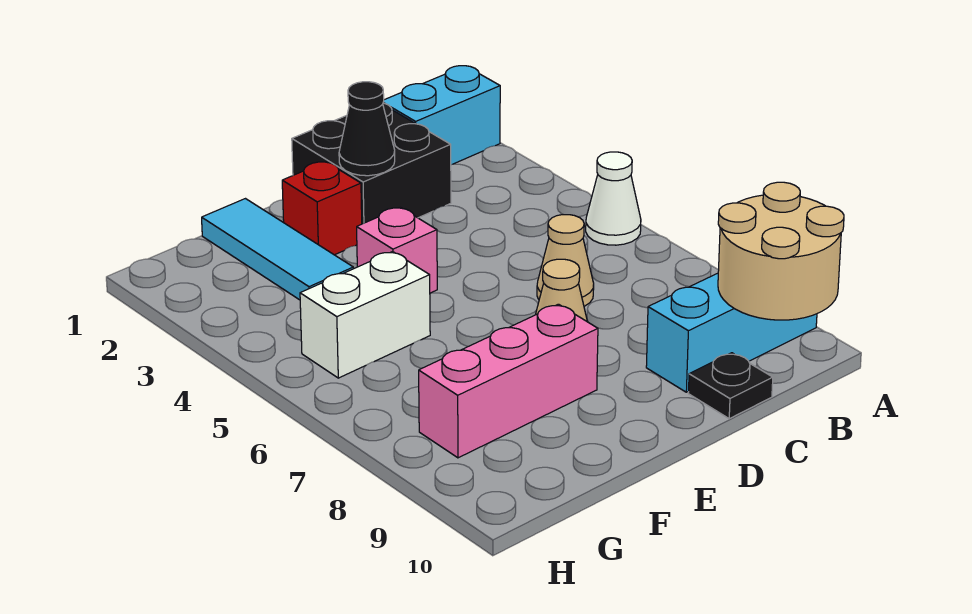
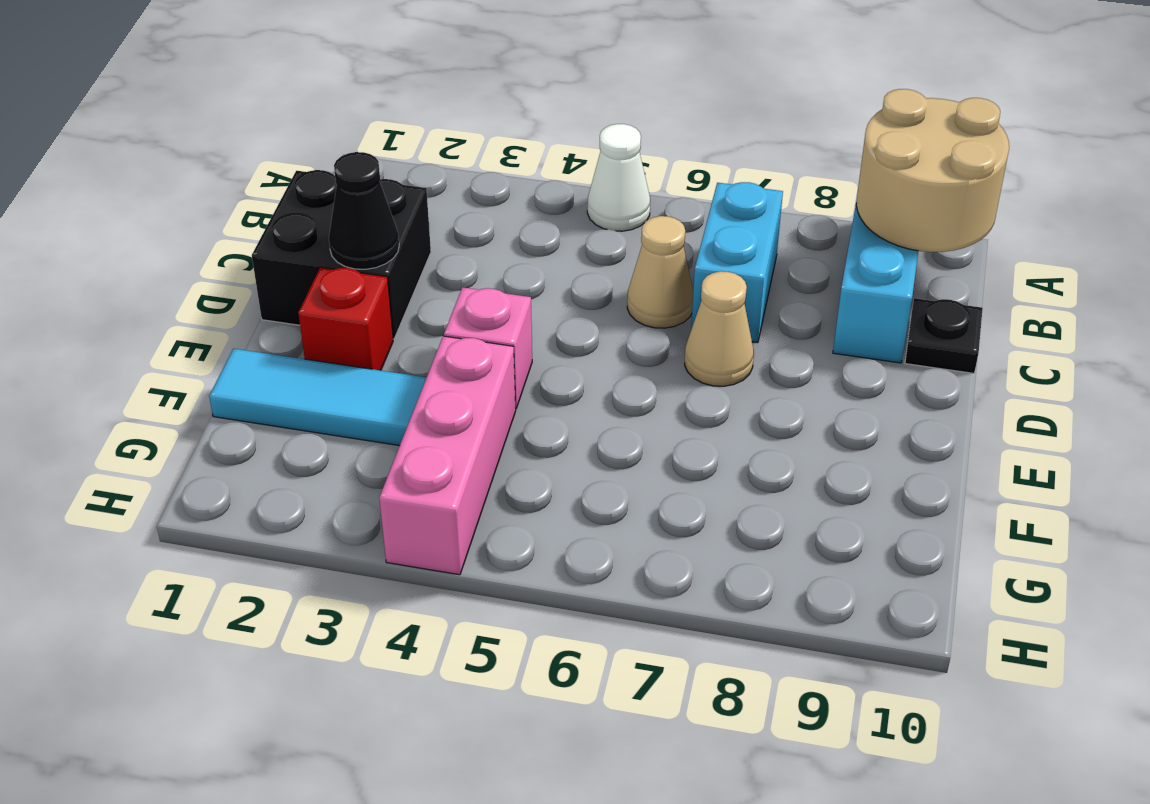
cyan 1x2 brick [383,66,500,165] -> cyan 1x2 brick moved to [691,182,783,343]
pink 1x3 brick [419,304,598,458] -> pink 1x3 brick moved to [379,336,516,575]
white 1x2 brick [300,252,430,378] -> none

